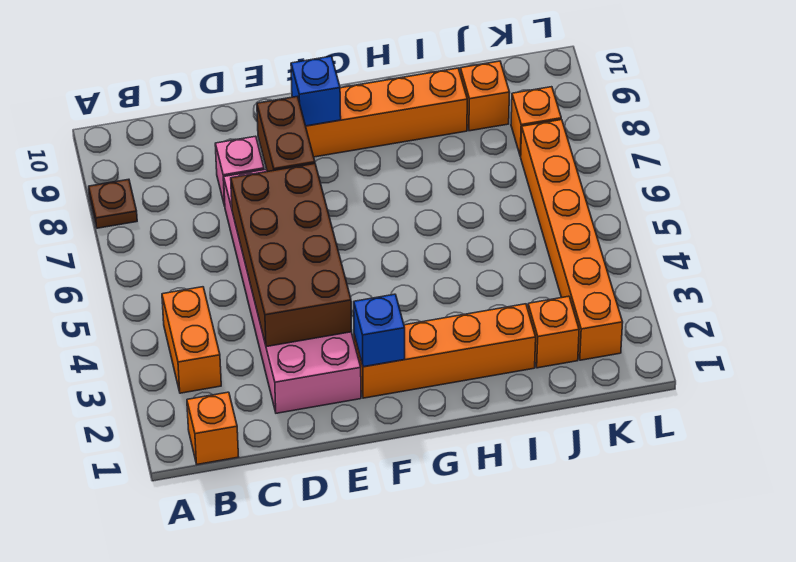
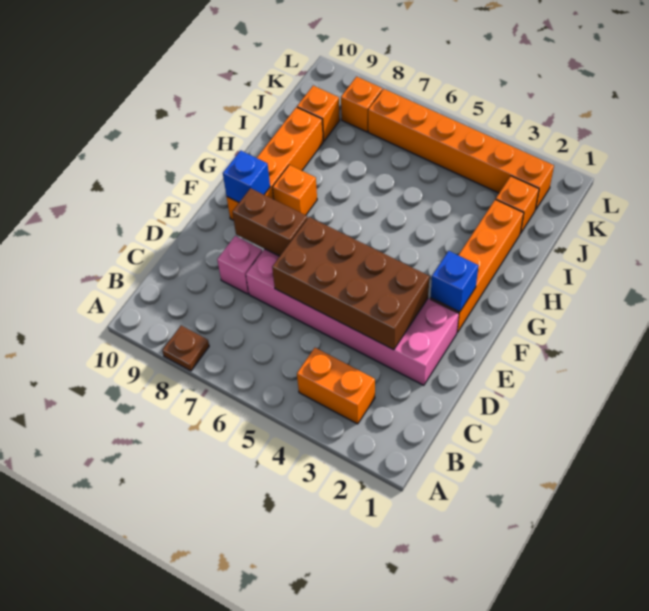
orange 1x1 brick [187,392,238,464] -> orange 1x1 brick moved to [273,165,317,215]

